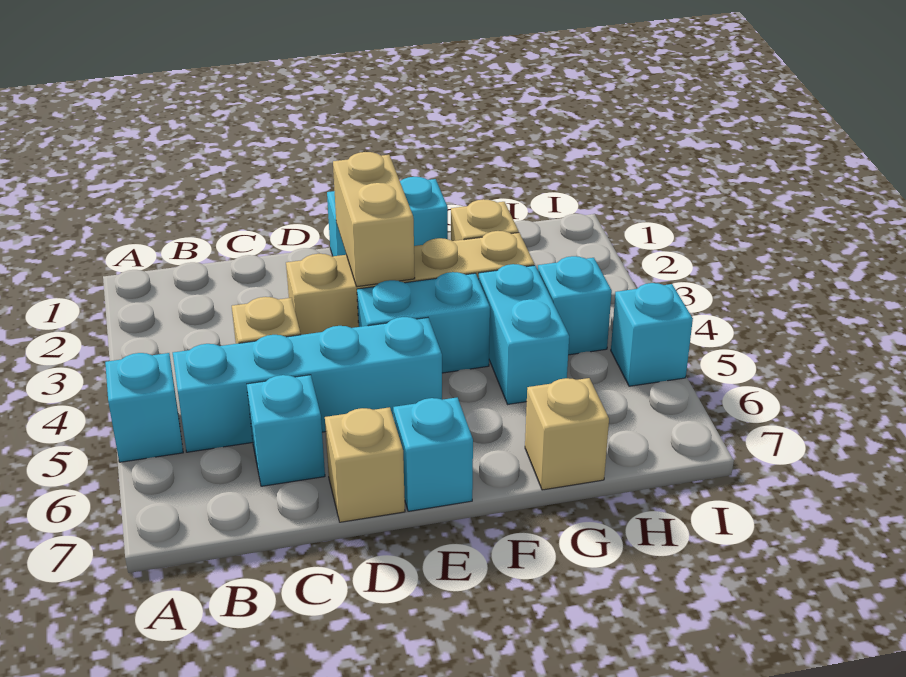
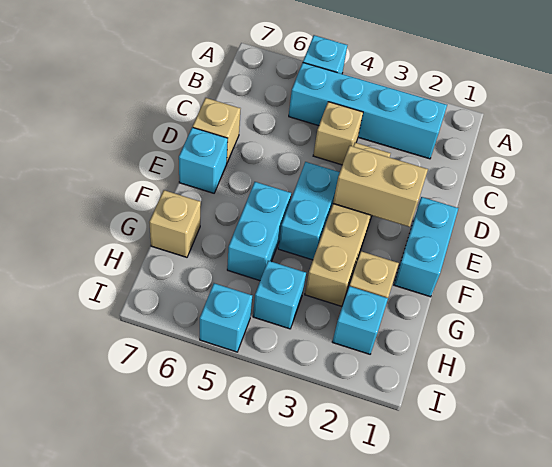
cyan 1x4 brick [173,317,442,452] -> cyan 1x4 brick turned to [289,63,447,159]
cyan 1x1 brick [247,375,325,486] -> cyan 1x1 brick moved to [332,286,388,354]
cyan 1x2 brick [478,264,569,404] -> cyan 1x2 brick turned to [227,182,291,281]

